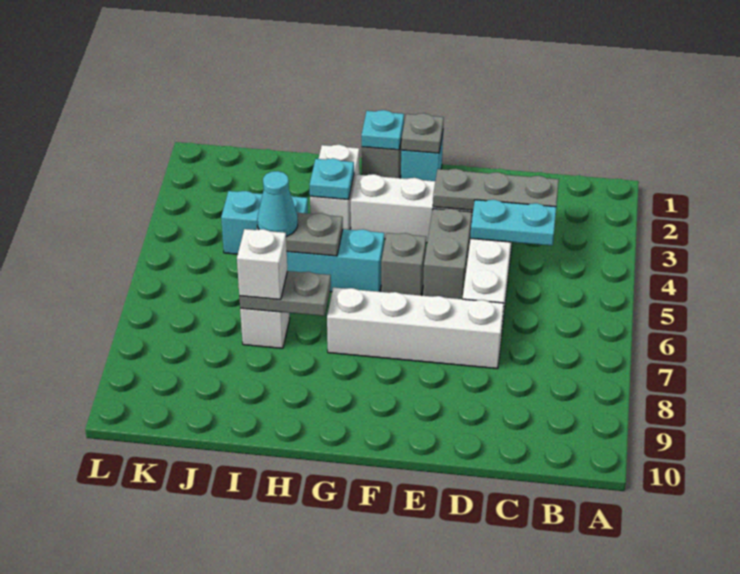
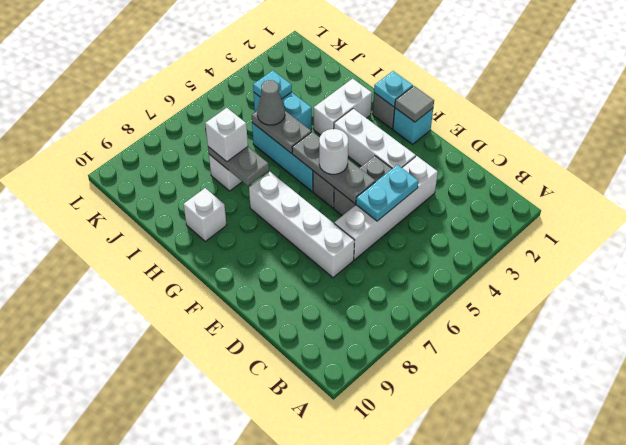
grey 1x3 plate [433,169,559,210] -> grey 1x3 plate moved to [292,132,375,204]
cyan 1x2 plate [470,200,556,246] -> cyan 1x2 plate turned to [356,165,418,221]
grey 1x1 plate [401,113,444,153] -> grey 1x1 tile [395,86,434,122]
none -> white 1x1 round brick [319,129,348,174]
cyan 1x1 plate [310,158,354,200] -> cyan 1x1 plate moved to [253,70,292,99]
none -> white 1x1 brick [183,188,226,241]
cyan 1x1 cone [257,171,298,237] -> grey 1x1 cone [257,80,285,125]

